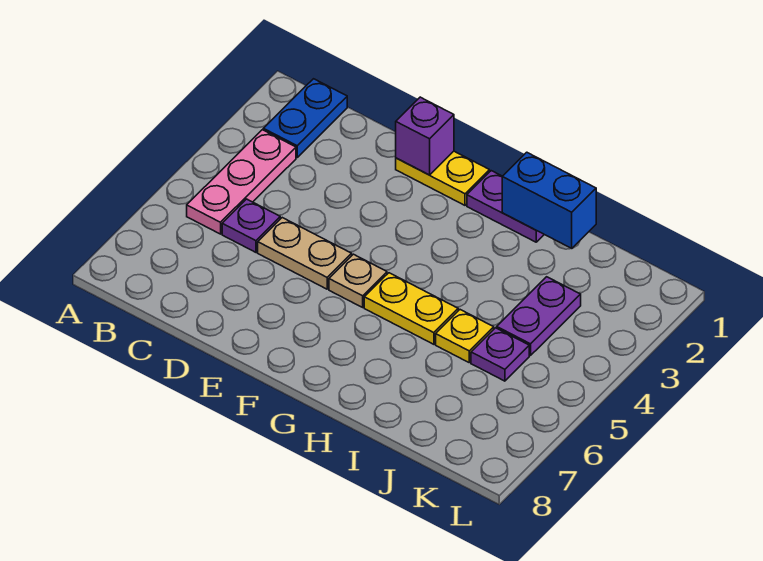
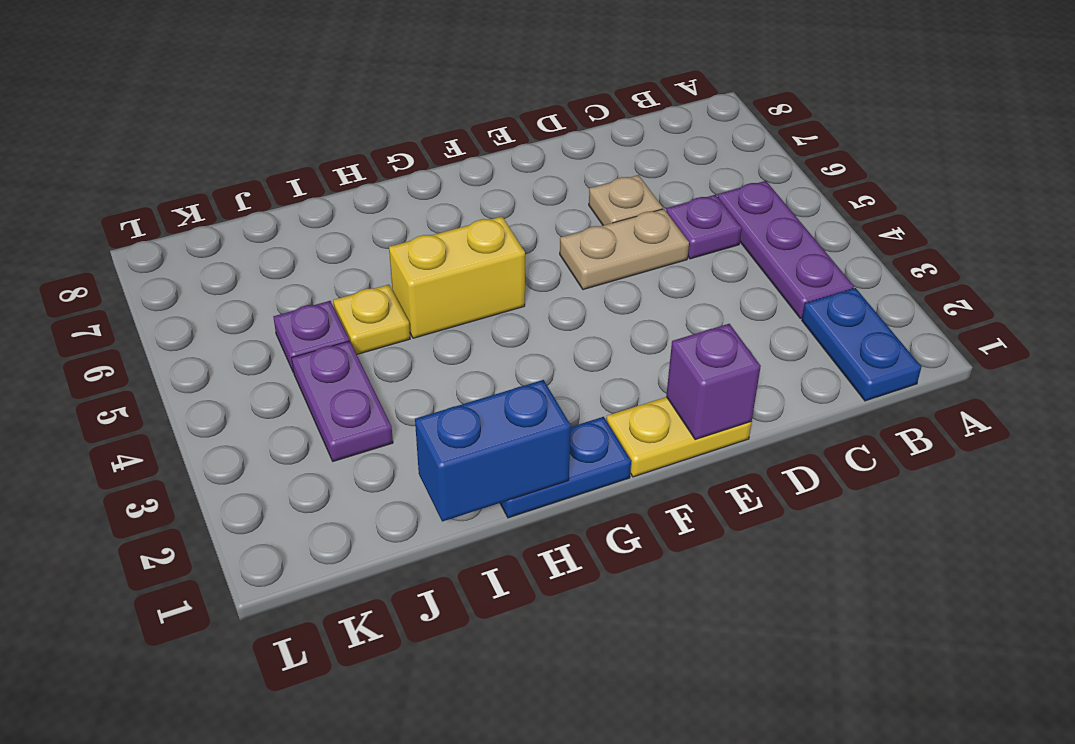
pink 1x3 plate [187,130,296,234] -> purple 1x3 plate [718,181,854,318]
tan 1x1 plate [329,254,387,307] -> tan 1x1 plate moved to [589,175,663,225]
purple 1x2 plate [467,171,544,242] -> blue 1x2 plate [500,417,631,518]
yellow 1x2 plate [364,273,458,344] -> yellow 1x2 brick [389,216,525,338]

